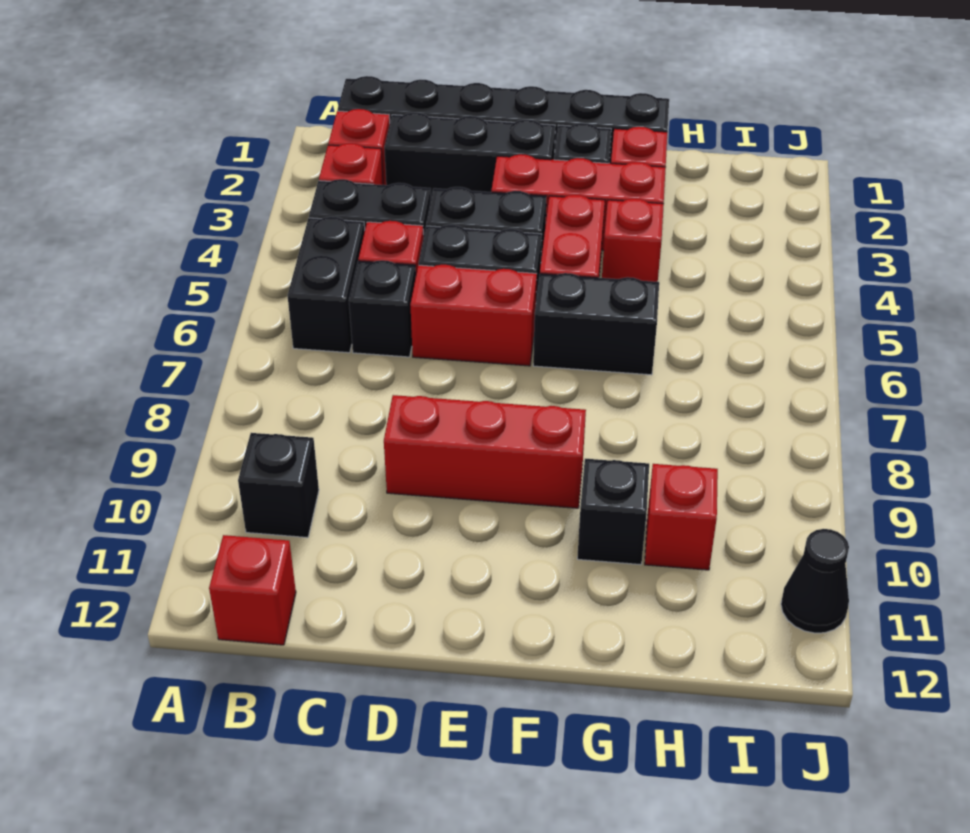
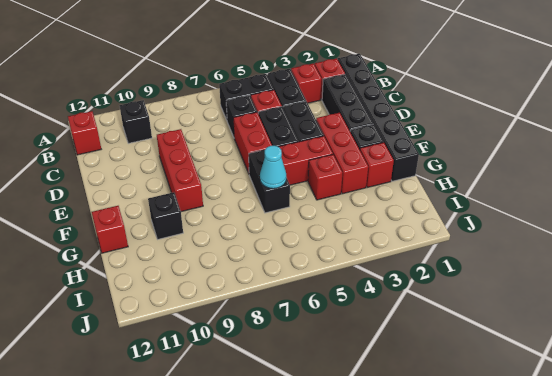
none -> cyan 1x1 cone [260,146,286,189]
red 1x1 brick [645,464,718,570] -> red 1x1 brick moved to [92,206,128,253]
black 1x1 cone [781,529,849,633] -> none

